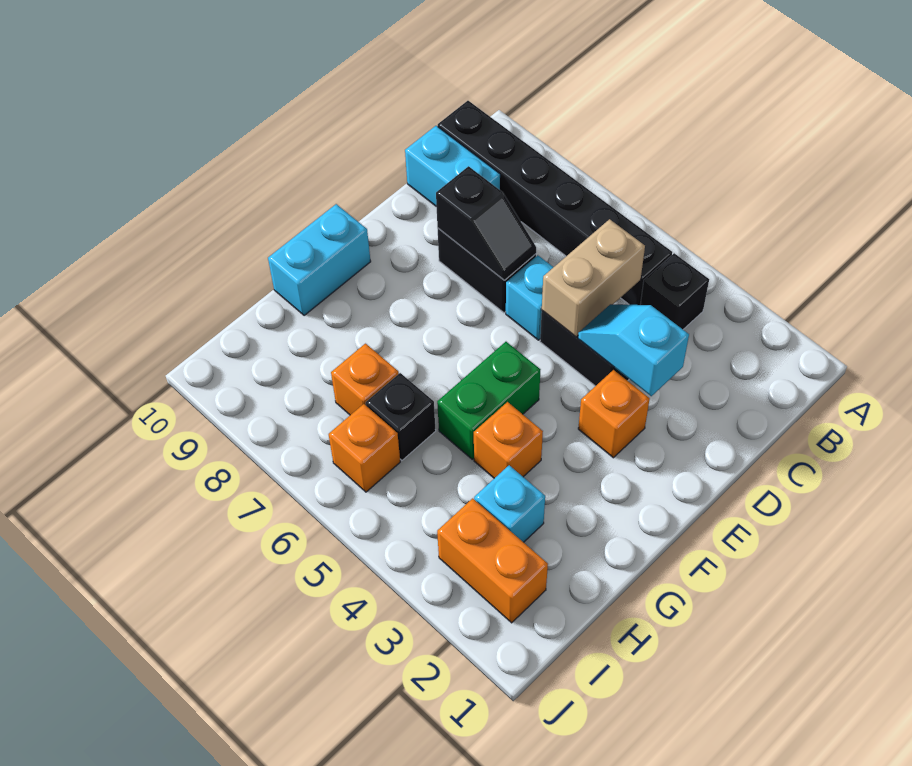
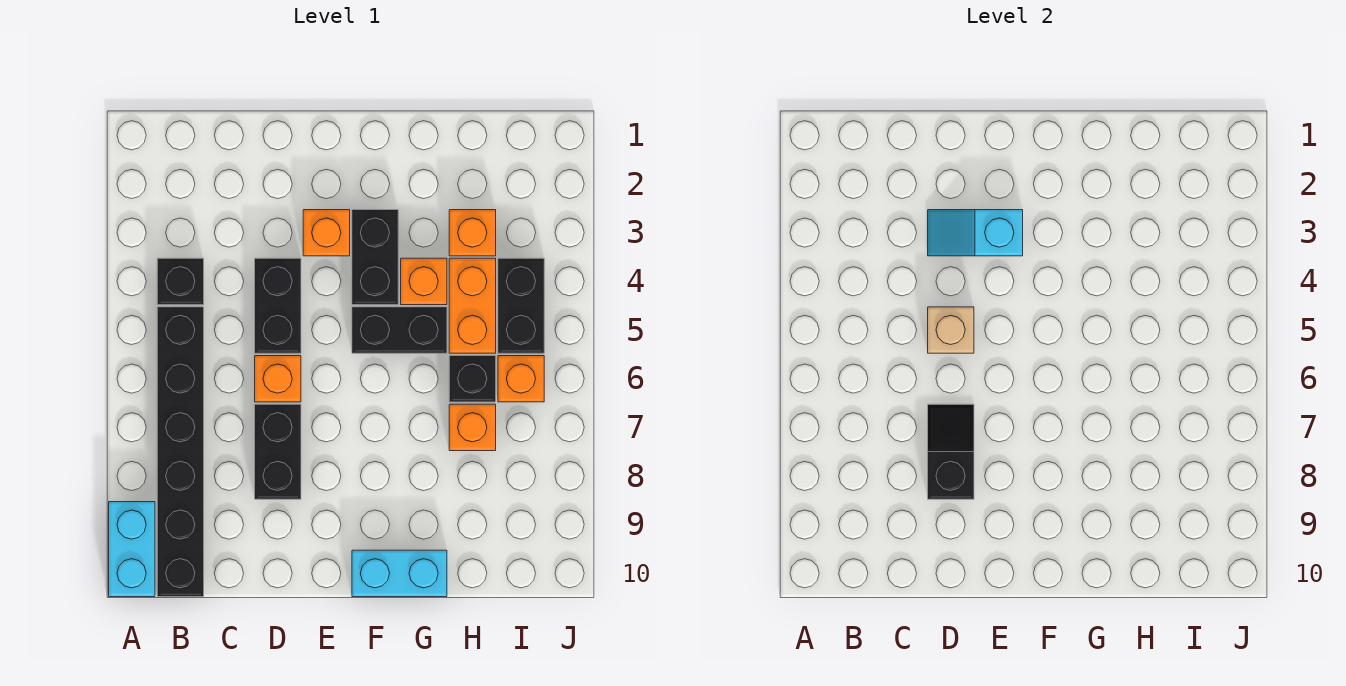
tan 1x2 brick [542,219,645,337] -> tan 1x1 brick [928,307,974,353]
cyan 1x2 brick [405,126,500,206] -> cyan 1x2 brick moved to [109,502,155,597]
cyan 1x2 slope [578,304,689,396] -> cyan 1x2 slope turned to [928,210,1023,256]
cyan 1x1 brick [506,255,553,340] -> orange 1x1 brick [255,356,301,402]
none -> black 1x2 brick [352,210,398,305]
green 1x2 brick [437,342,540,459] -> black 1x2 brick [352,307,447,353]
cyan 1x1 brick [474,465,545,542] -> orange 1x1 brick [449,210,496,256]
orange 1x2 brick [437,498,548,623] -> orange 1x2 brick moved to [449,258,496,353]
none -> black 1x2 brick [498,258,544,353]

